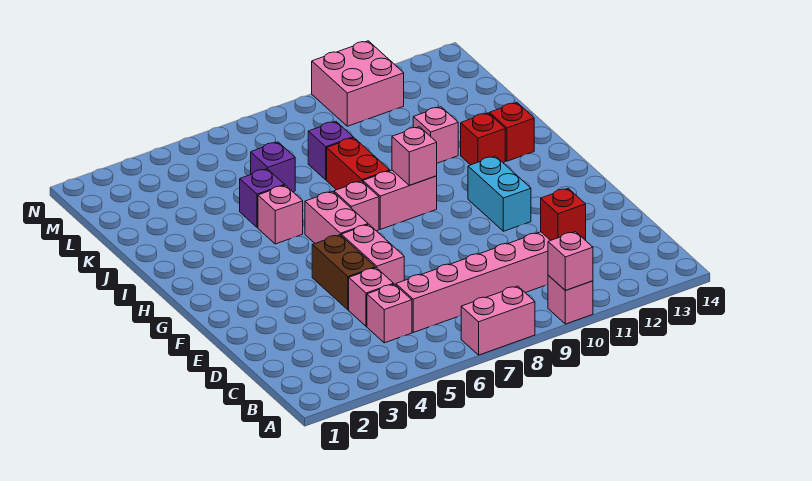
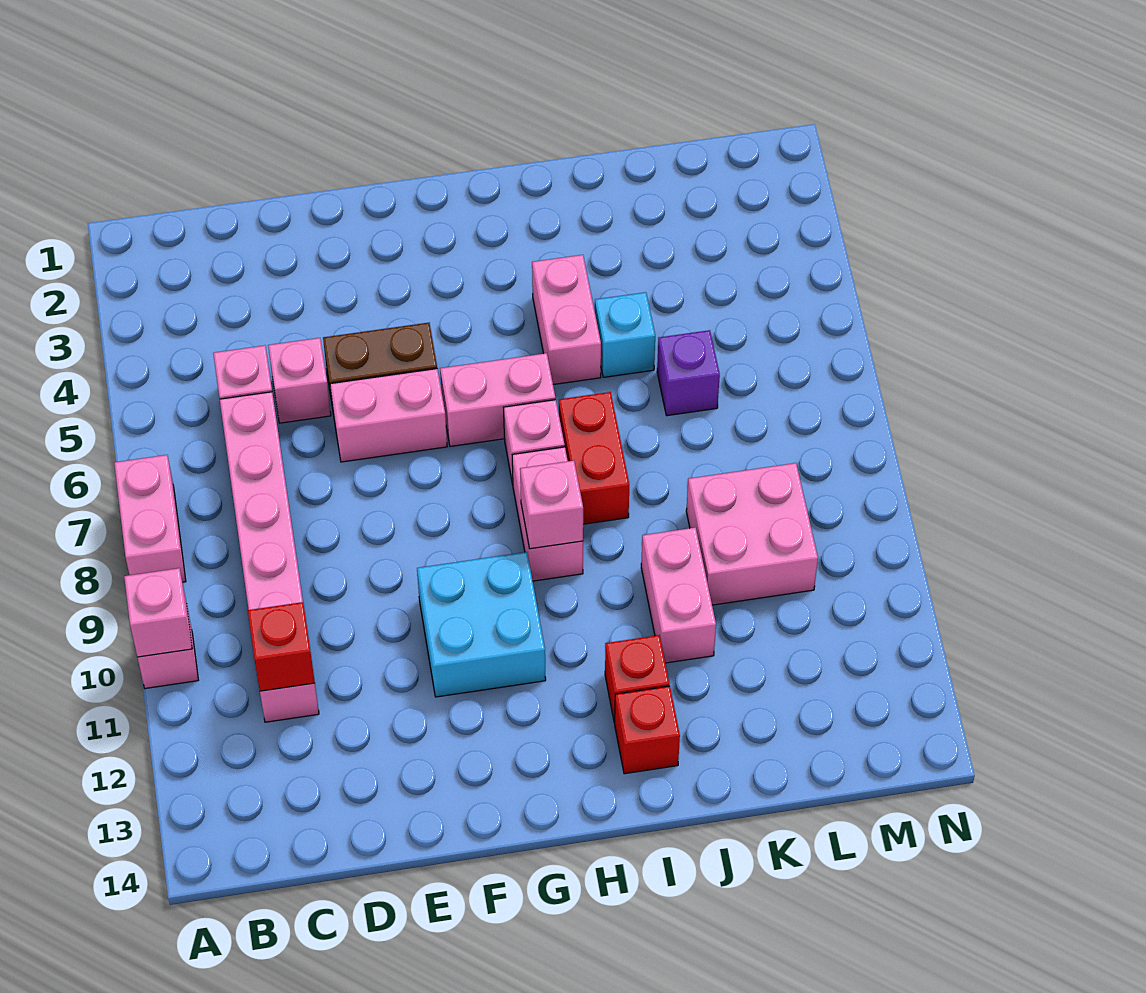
cyan 1x2 brick [468,156,531,231] -> cyan 2x2 brick [417,552,546,697]
pink 1x1 brick [258,185,303,244] -> pink 1x2 brick [532,255,601,385]
red 1x2 brick [327,138,390,190] -> red 1x2 brick turned to [559,392,629,524]
purple 1x1 brick [240,169,285,227] -> cyan 1x1 brick [595,292,655,377]
pink 1x1 brick [413,107,458,163] -> pink 1x2 brick [641,527,716,663]
purple 1x1 brick [308,121,353,180] -> none
pink 2x2 brick [312,41,404,126] -> pink 2x2 brick moved to [686,463,818,605]

